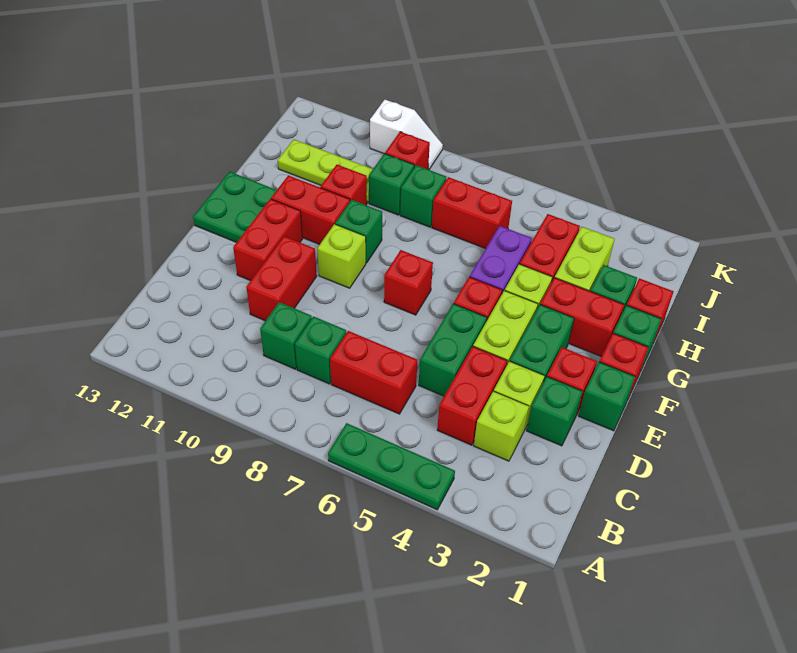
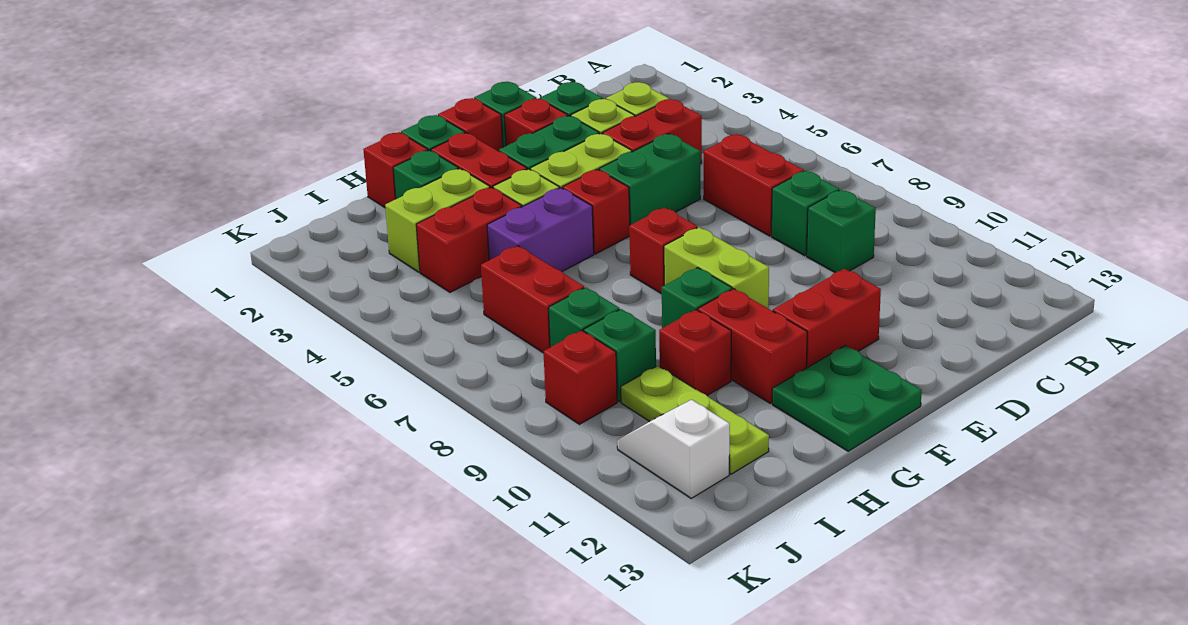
green 1x3 plate [328,423,455,510] -> none
red 1x2 brick [246,236,317,321] -> none
lime 1x1 brick [317,224,366,288] -> lime 1x2 brick [664,227,769,309]
white 1x2 slope [370,100,443,169] -> white 1x2 slope moved to [617,400,730,498]

